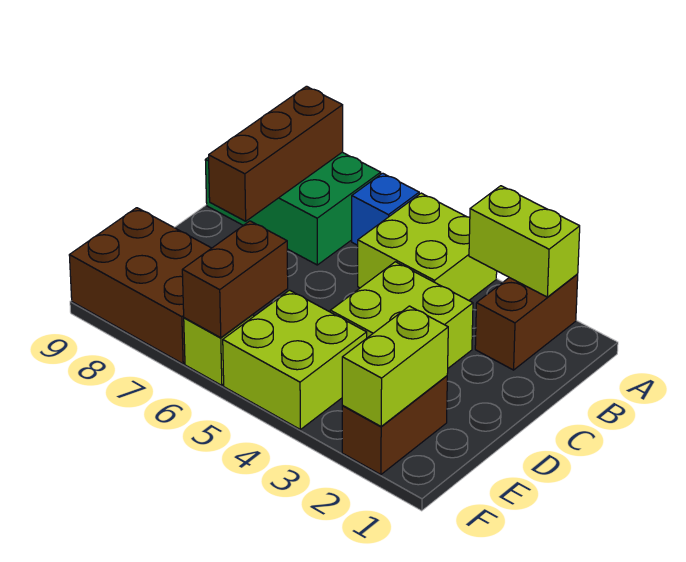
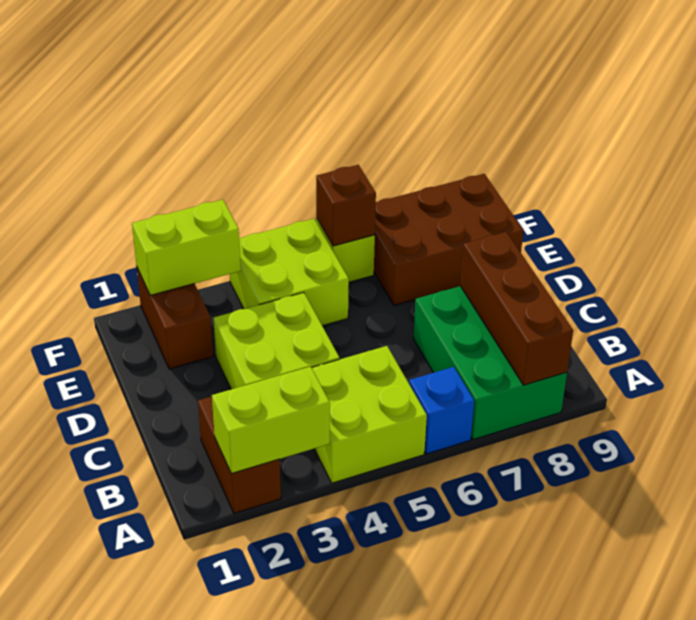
green 2x3 brick [205,152,381,265] -> green 2x3 brick turned to [413,286,567,440]
lime 1x2 brick [342,306,448,427] -> lime 1x2 brick turned to [132,200,241,295]
brown 1x2 brick [182,221,288,338] -> brown 1x1 brick [316,165,376,246]

